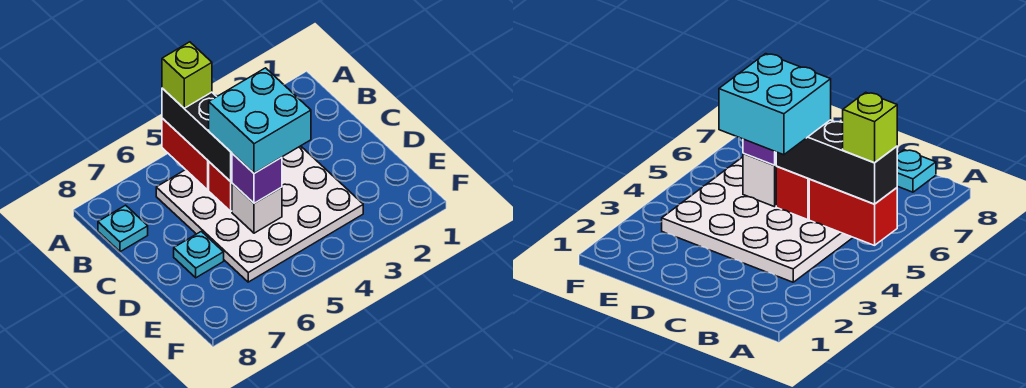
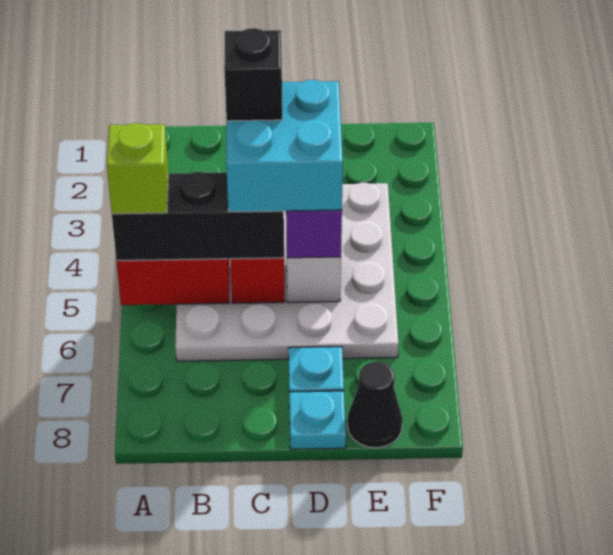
cyan 1x1 plate [98,205,148,252] -> cyan 1x1 plate moved to [289,391,346,449]
none -> black 1x1 brick [224,28,282,121]
none -> black 1x1 cone [347,362,403,448]

